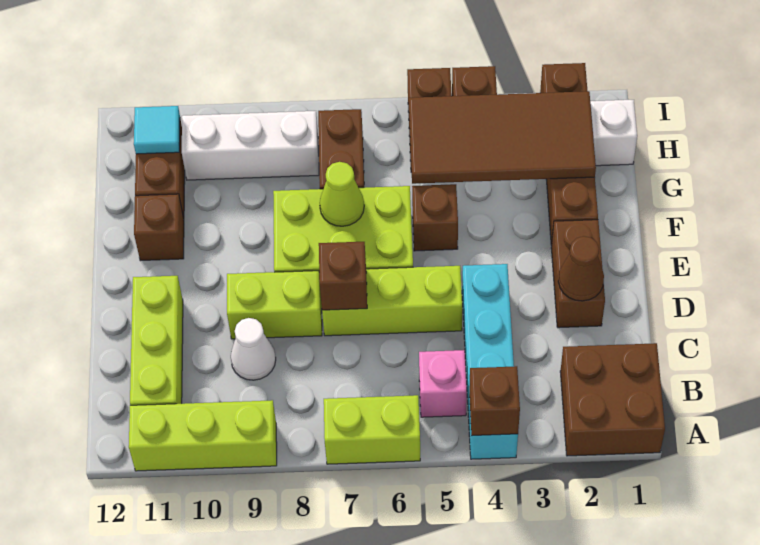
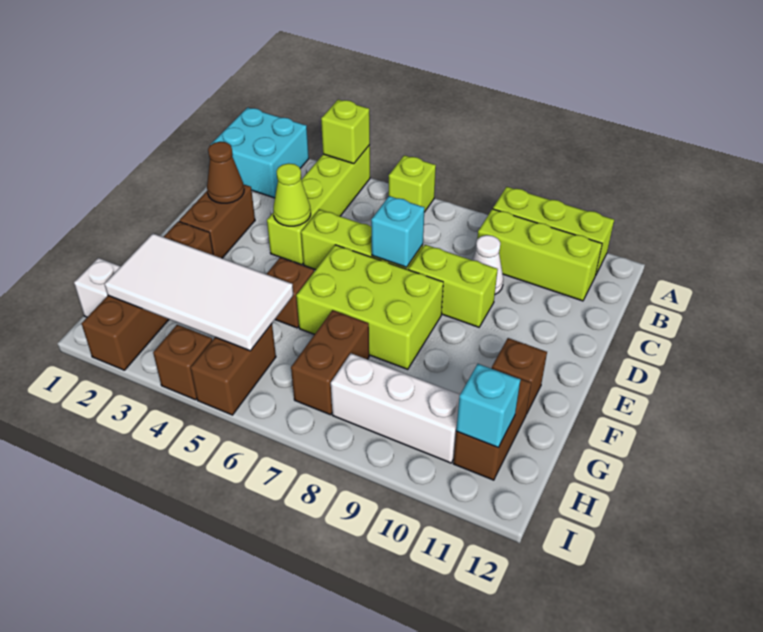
brown 2x2 brick [560,343,665,456] -> cyan 2x2 brick [211,107,309,198]
cyan 1x4 brick [462,264,518,459] -> lime 1x4 brick [267,145,370,265]
brown 1x1 brick [469,366,520,436] -> lime 1x1 brick [321,100,370,164]
lime 1x2 brick [324,395,420,464] -> lime 1x1 brick [389,155,436,212]
pink 1x1 brick [419,350,467,417] -> none
lime 1x3 brick [130,276,183,405] -> lime 1x3 brick turned to [477,209,602,301]
brown 1x1 brick [319,242,367,310] -> cyan 1x1 brick [371,196,424,267]
lime 1x1 cone [320,162,364,226] -> lime 1x1 cone moved to [273,163,311,226]
brown 2x4 tile [409,91,596,184] -> white 2x4 tile [105,234,293,351]
cyan 1x1 tile [134,106,180,154] -> cyan 1x1 brick [456,364,521,447]

